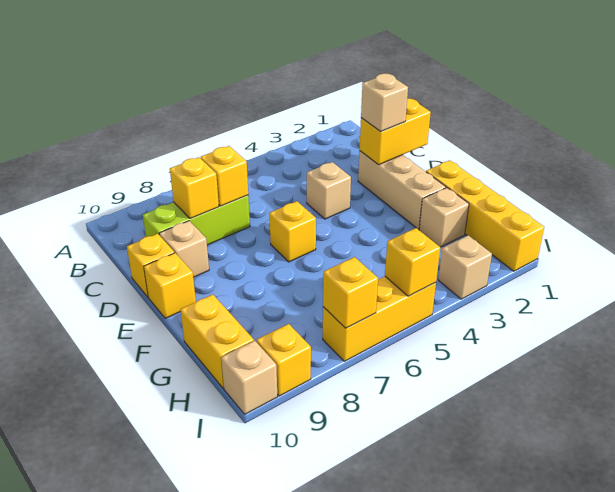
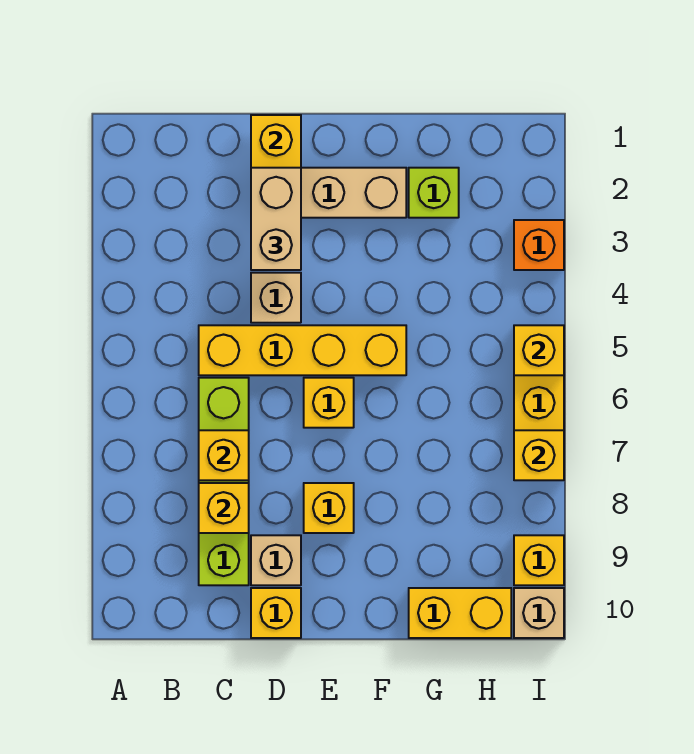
lime 1x3 brick [143,195,250,245] -> lime 1x4 brick [199,378,249,585]
tan 1x1 brick [361,73,408,132] -> tan 1x2 brick [251,168,301,270]
yellow 1x1 brick [144,253,196,318] -> yellow 1x1 brick moved to [304,483,354,533]
yellow 1x4 brick [426,160,544,271] -> yellow 1x4 brick moved to [199,325,406,375]
tan 1x1 brick [419,188,469,247] -> lime 1x1 brick [409,168,459,218]
tan 1x1 brick [438,235,492,299] -> orange 1x1 brick [514,220,564,270]

